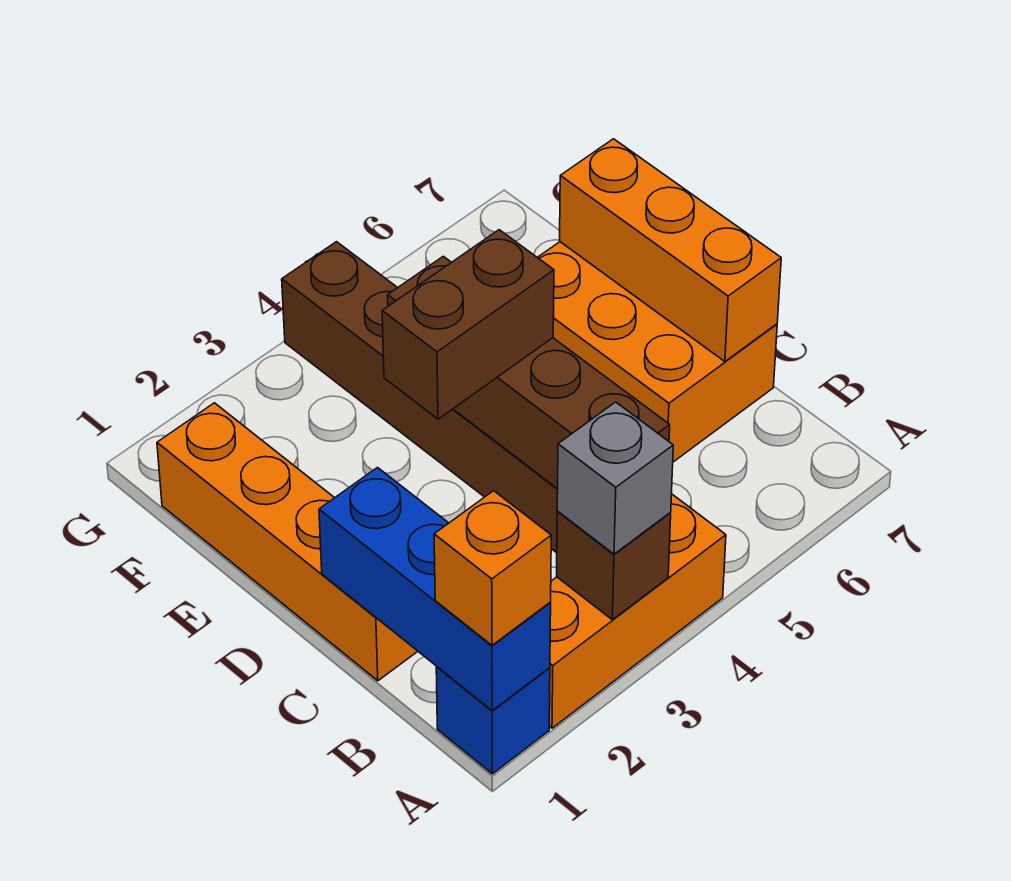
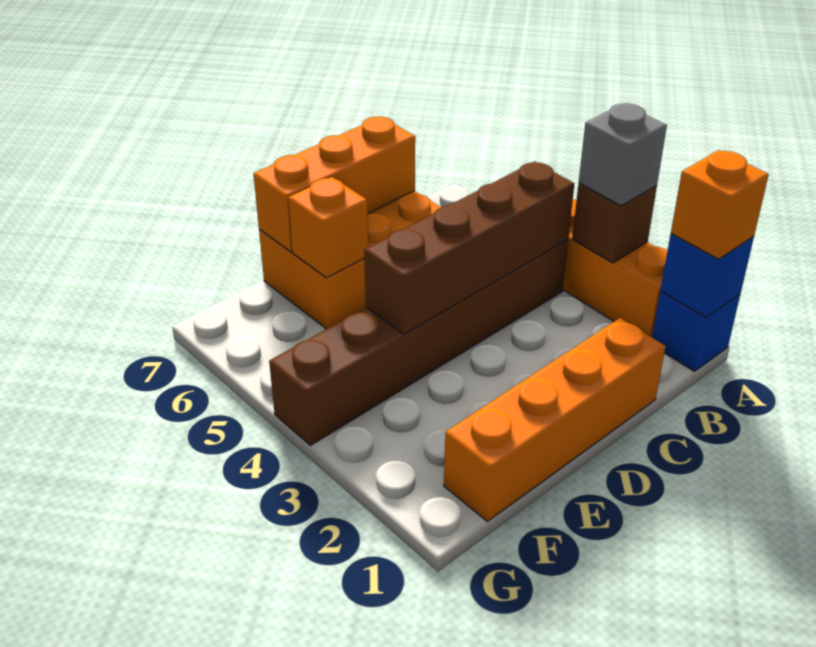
blue 1x3 brick [319,468,551,711] -> blue 1x1 brick [660,234,754,317]
brown 1x2 brick [382,230,554,419] -> none
none -> orange 1x1 brick [288,177,368,278]

